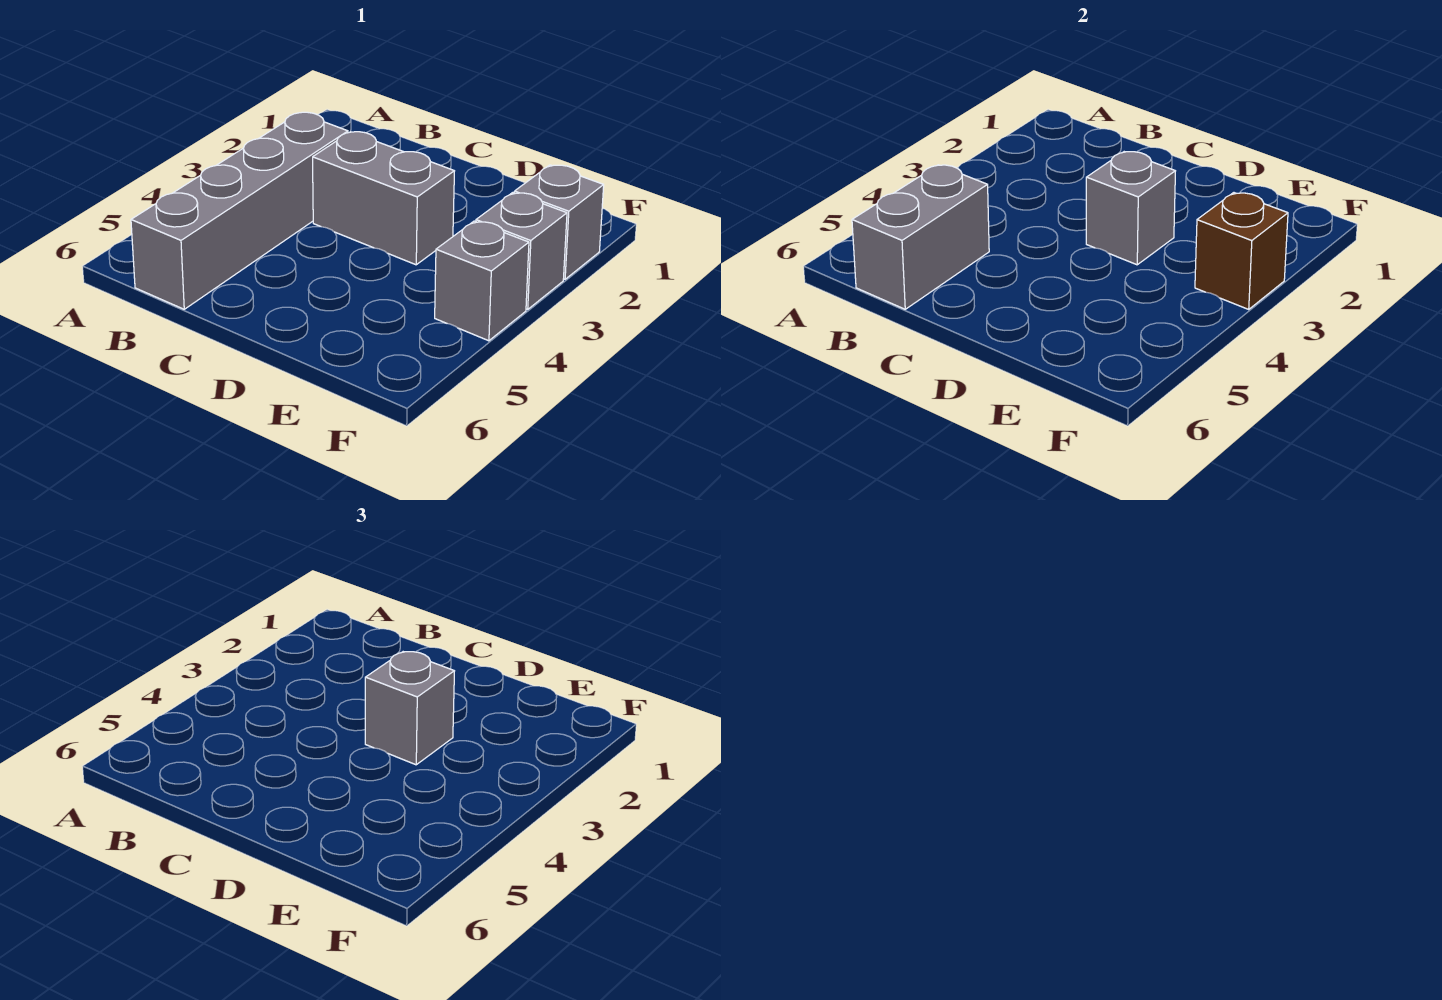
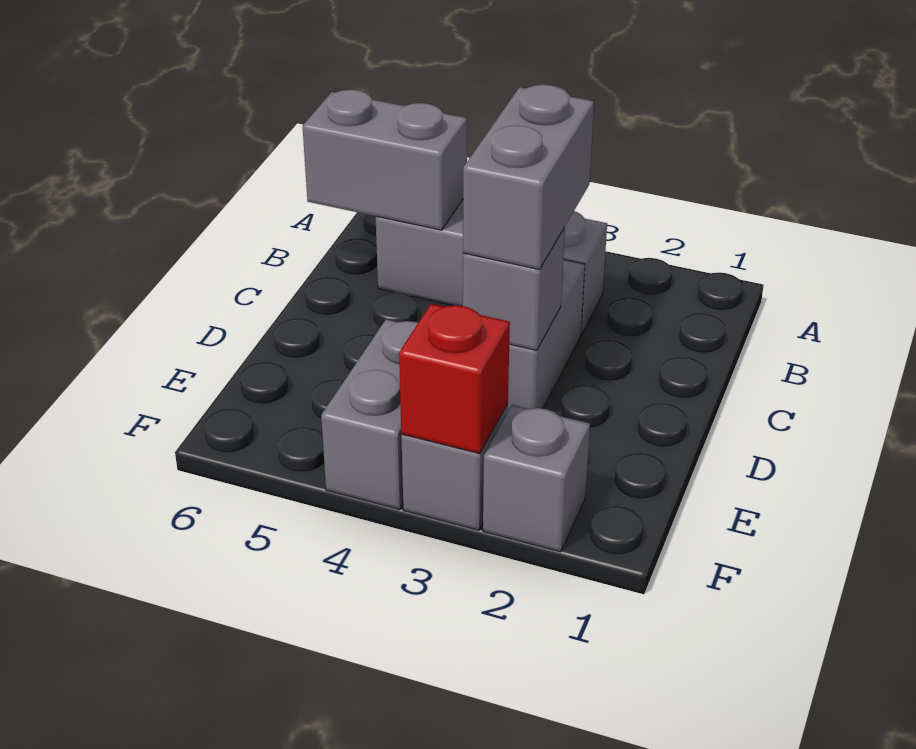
grey 1x4 brick [131,112,348,309] -> grey 1x3 brick [376,200,607,334]
grey 1x1 brick [365,652,454,765] -> grey 1x2 brick [463,84,594,270]
brown 1x1 brick [1195,193,1288,309] -> red 1x1 brick [399,304,510,454]
grey 1x1 brick [435,221,529,341] -> grey 1x2 brick [321,319,418,510]

